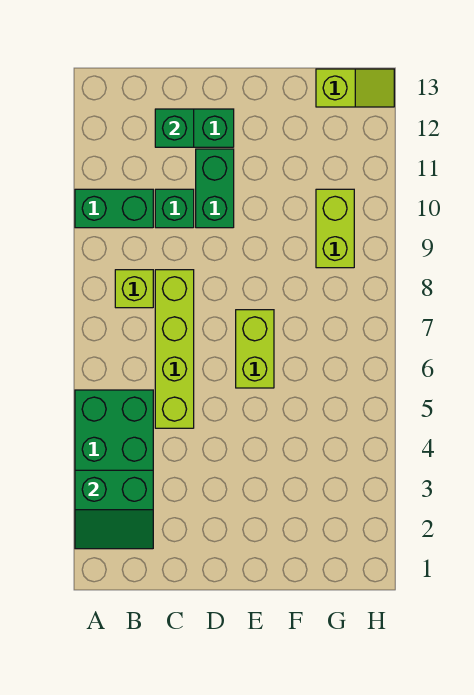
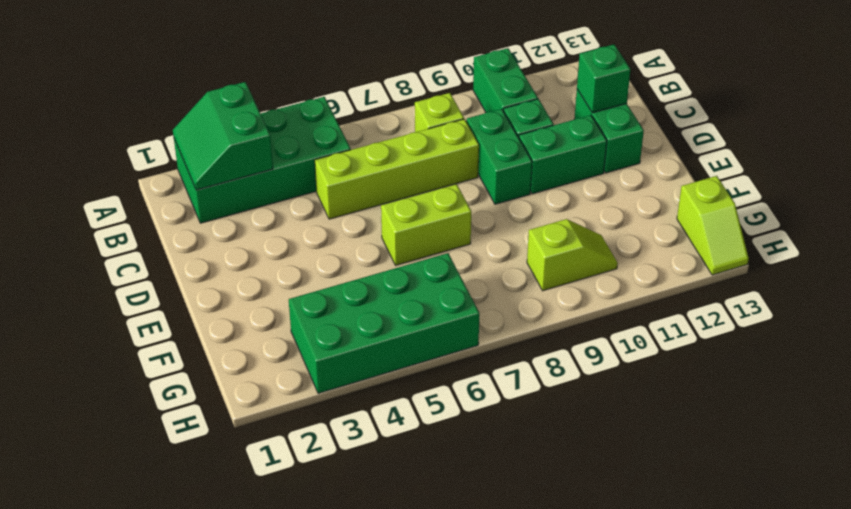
none -> green 1x2 brick [466,109,532,204]
none -> green 2x4 brick [289,253,479,393]
lime 1x2 brick [316,189,354,268] -> lime 1x2 slope [527,219,618,291]

